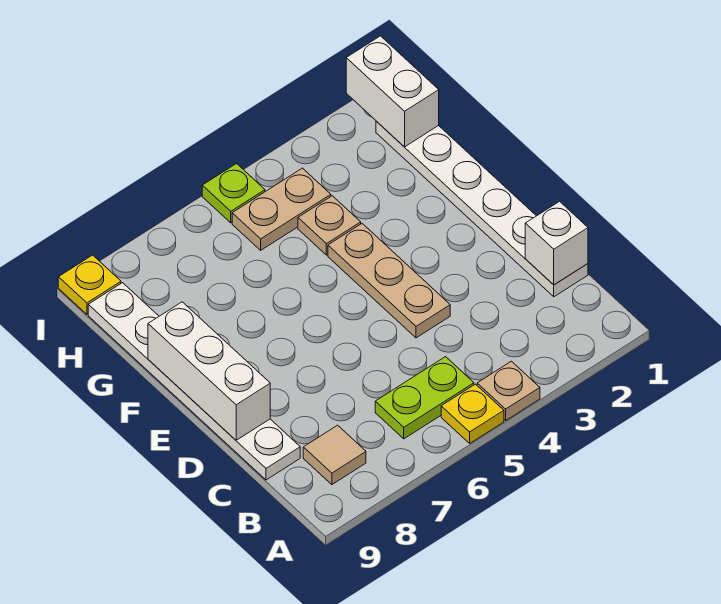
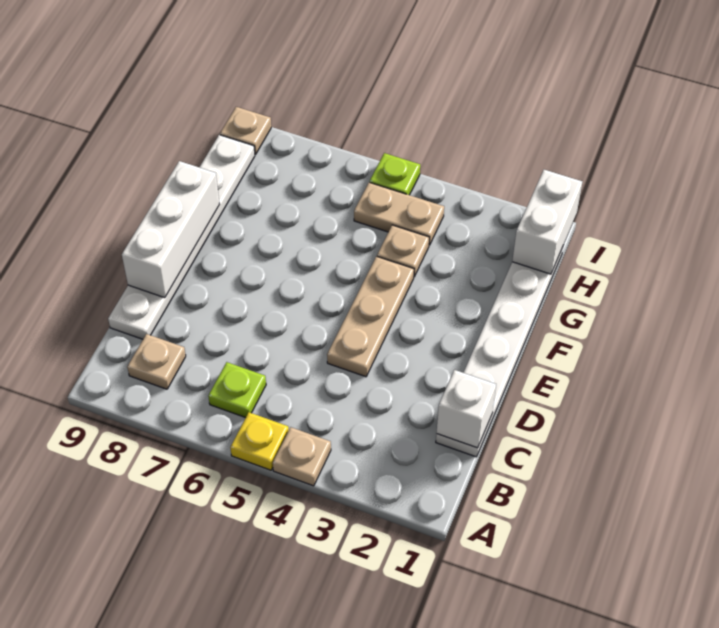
lime 1x2 plate [375,357,474,439] -> lime 1x1 plate [208,362,266,418]
tan 1x1 tile [303,425,366,485] -> tan 1x1 plate [127,334,186,389]
yellow 1x1 plate [58,255,121,314] -> tan 1x1 plate [220,107,271,154]

